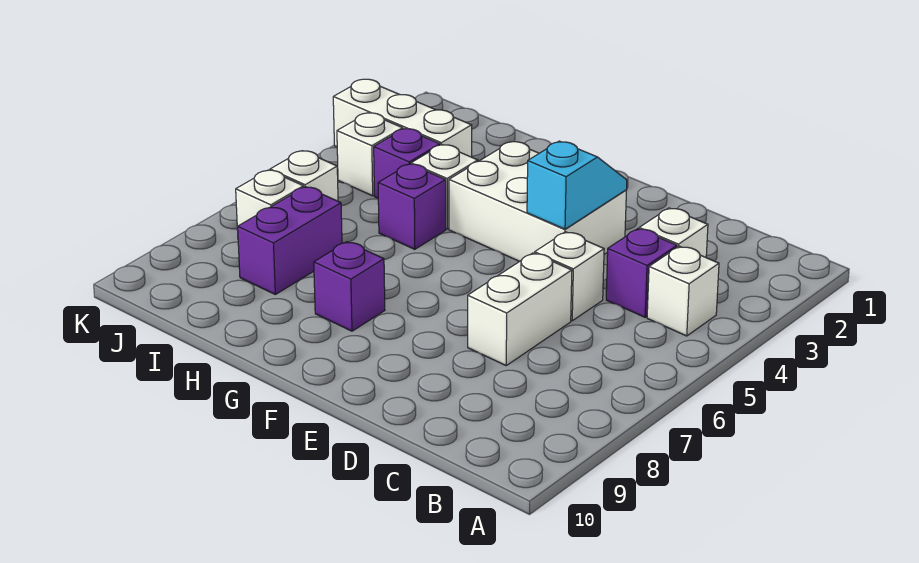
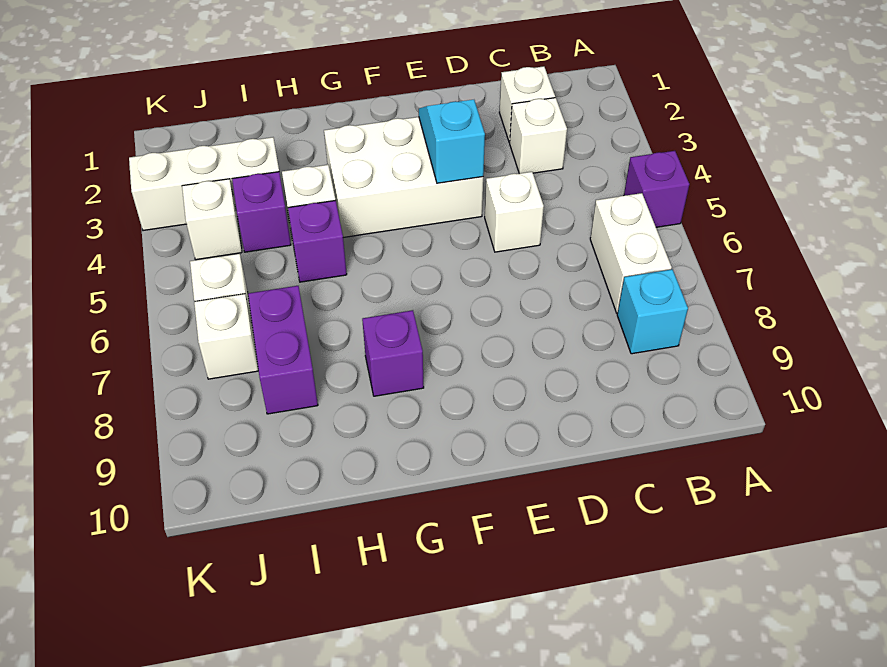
white 1x1 brick [647,246,719,336] -> white 1x1 brick moved to [499,66,555,143]
none -> cyan 1x1 brick [617,269,688,354]
purple 1x1 brick [606,229,677,317] -> purple 1x1 brick moved to [624,151,689,227]
white 1x2 brick [468,253,572,365] -> white 1x2 brick moved to [590,193,672,313]

